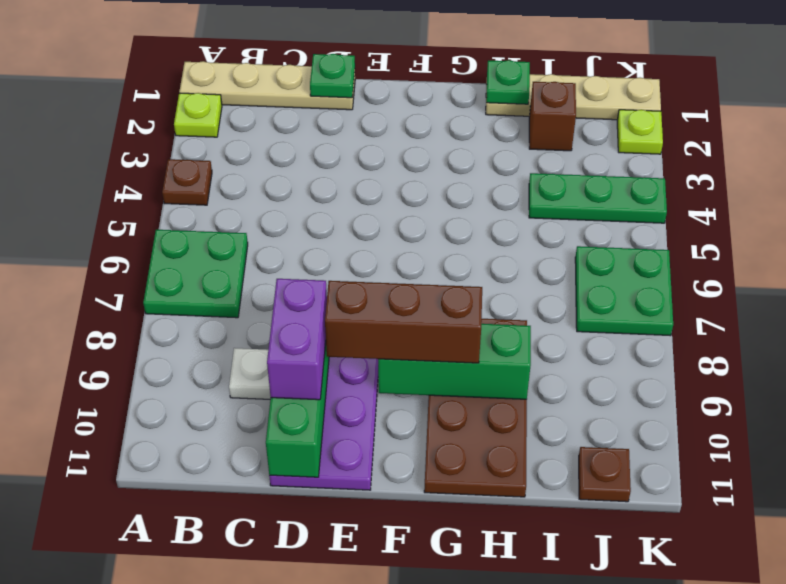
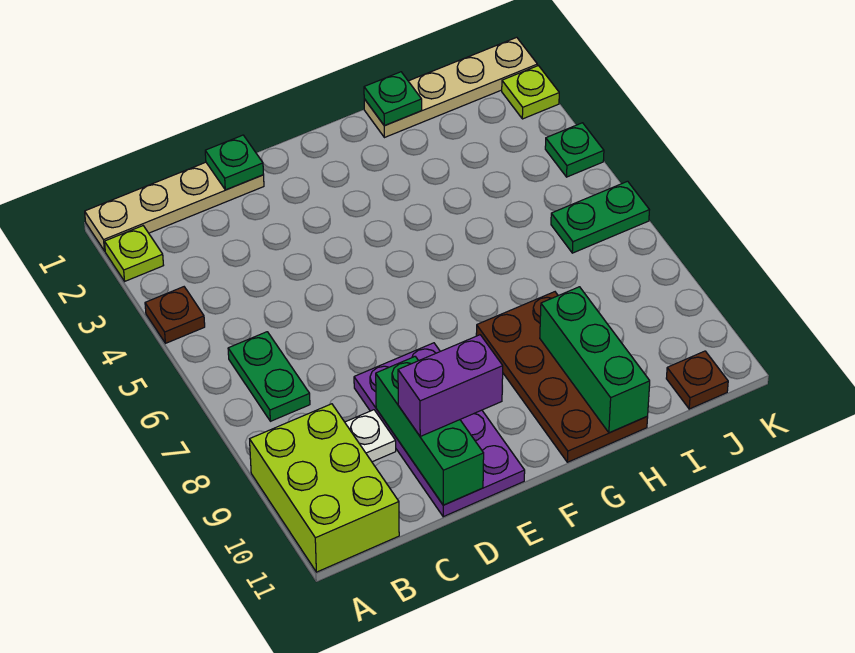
green 2x2 plate [143,230,248,318] -> green 1x2 plate [228,332,310,421]
none -> lime 2x3 brick [250,404,399,572]
purple 1x2 brick [267,279,327,400] -> purple 1x2 brick turned to [398,335,503,436]
brown 1x3 brick [325,281,482,363] -> none
green 1x3 brick [378,324,531,399] -> green 1x3 brick turned to [540,287,650,433]
brown 1x1 brick [529,82,576,151] -> none
green 1x3 plate [529,173,667,223] -> green 1x1 plate [545,123,604,177]
green 2x2 plate [575,246,673,336] -> green 1x2 plate [551,181,649,253]

